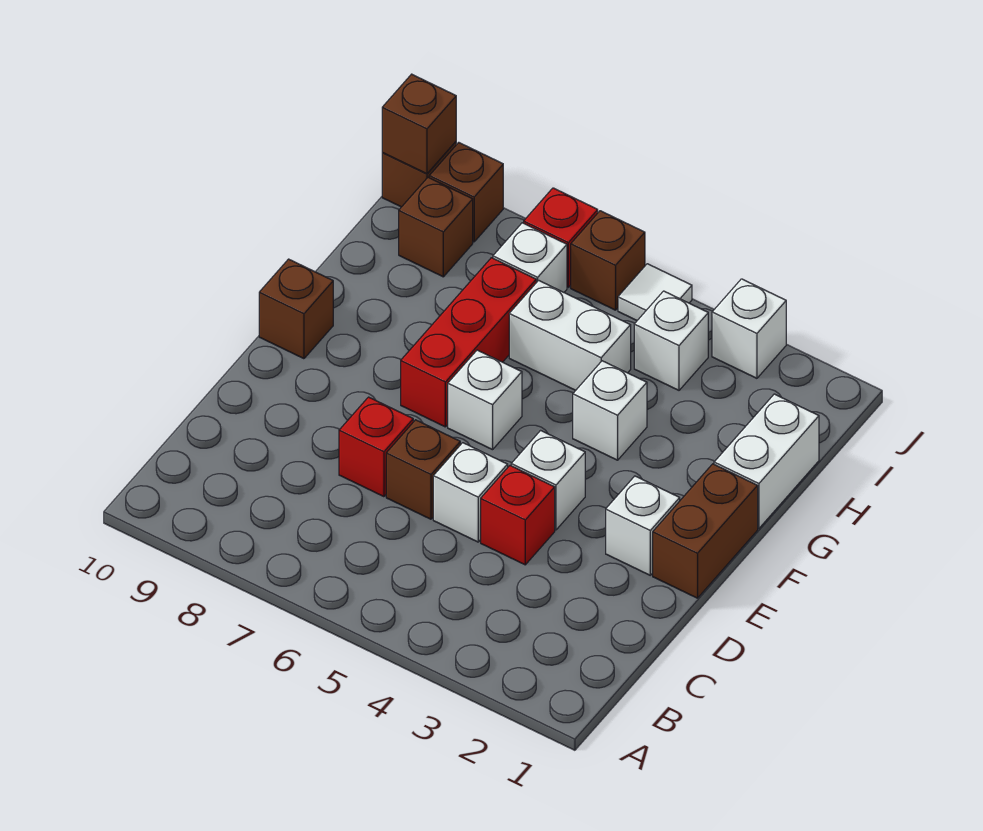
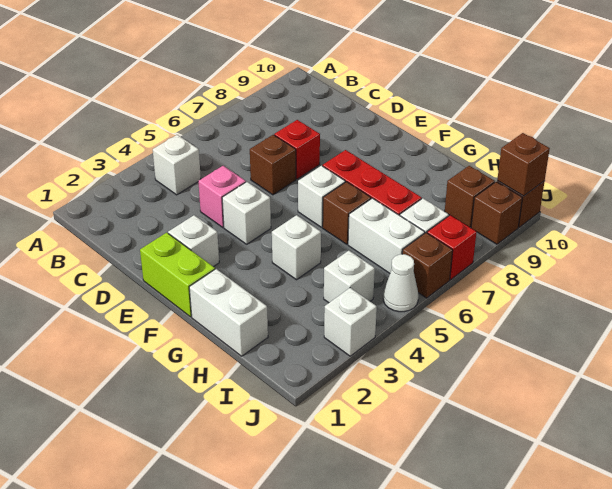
red 1x1 brick [481,466,555,565] -> pink 1x1 brick [198,166,246,227]
white 1x1 brick [433,443,508,542] -> white 1x1 brick moved to [153,135,201,195]
brown 1x2 brick [653,464,758,598] -> lime 1x2 brick [140,233,215,317]
brown 1x1 brick [259,259,333,359] -> brown 1x1 brick moved to [323,182,371,244]
white 1x2 brick [509,280,631,390] -> white 1x2 brick turned to [348,198,425,273]
white 1x1 tile [618,264,692,320] -> white 1x1 cone [383,254,418,312]

